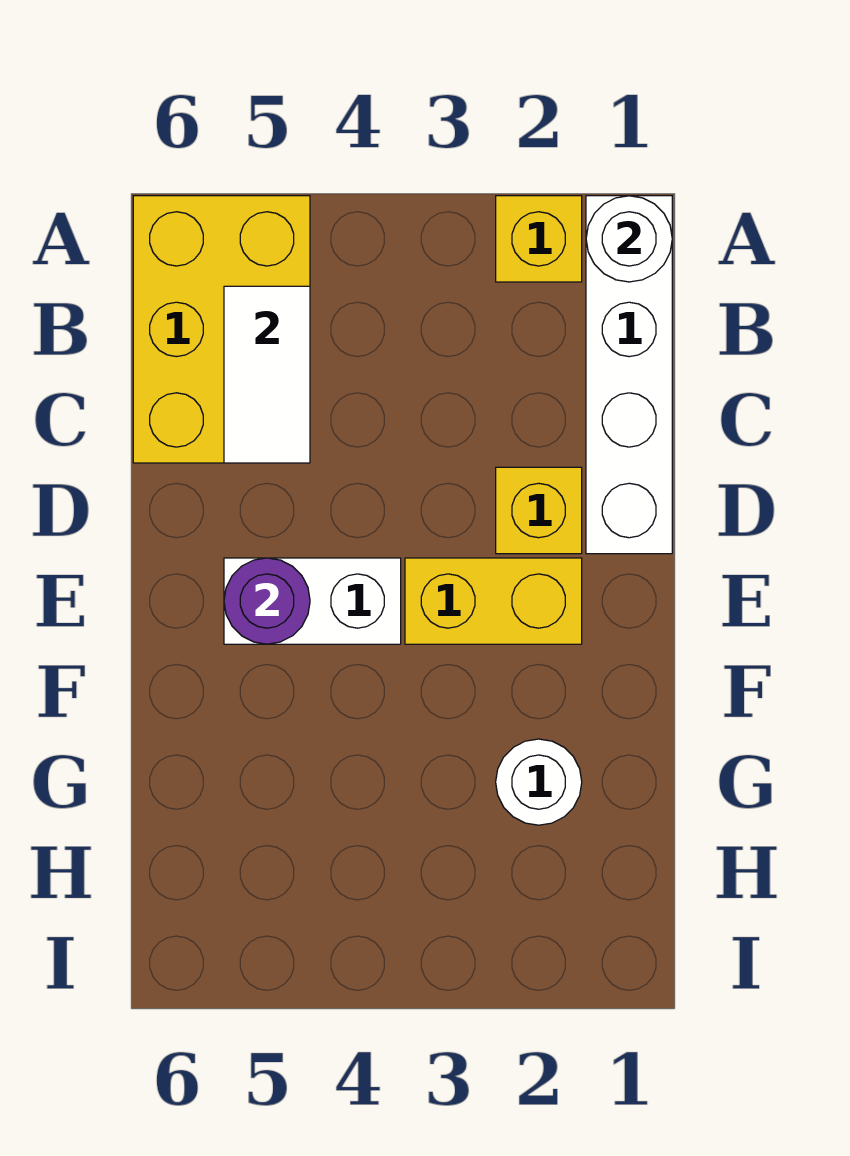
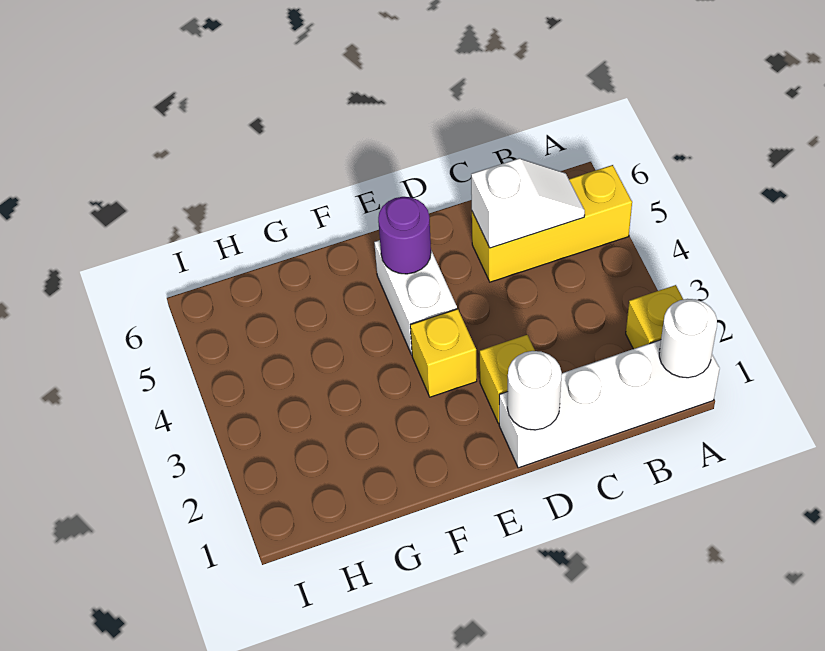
yellow 2x3 brick [133,196,310,463] -> yellow 1x3 brick [472,165,632,282]
white 1x2 tile [224,286,310,463] -> white 1x2 slope [471,158,585,248]
yellow 1x2 brick [405,558,582,644] -> yellow 1x1 brick [410,309,477,397]
white 1x1 round brick [496,739,582,825] -> white 1x1 round brick moved to [507,351,562,430]

